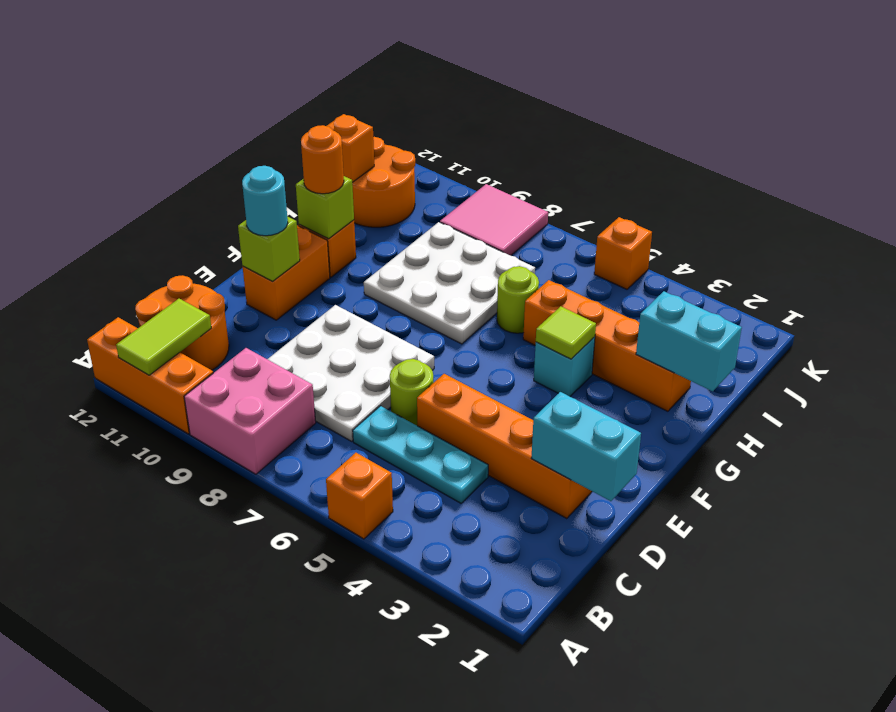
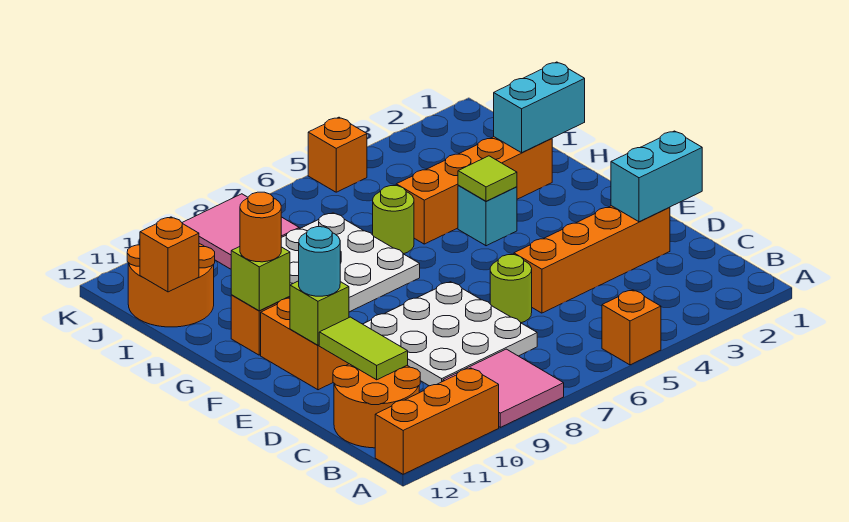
pink 2x2 brick [184,348,316,474] -> pink 2x2 tile [443,349,564,427]
lime 1x2 tile [116,299,211,375] -> lime 1x2 tile moved to [319,317,408,380]
cyan 1x3 plate [353,406,488,503] -> none

